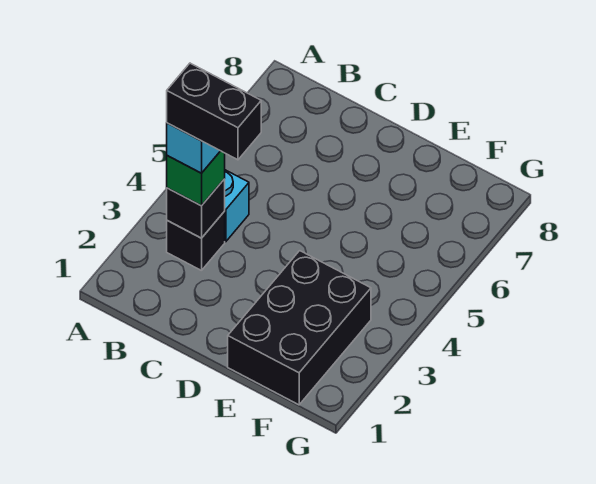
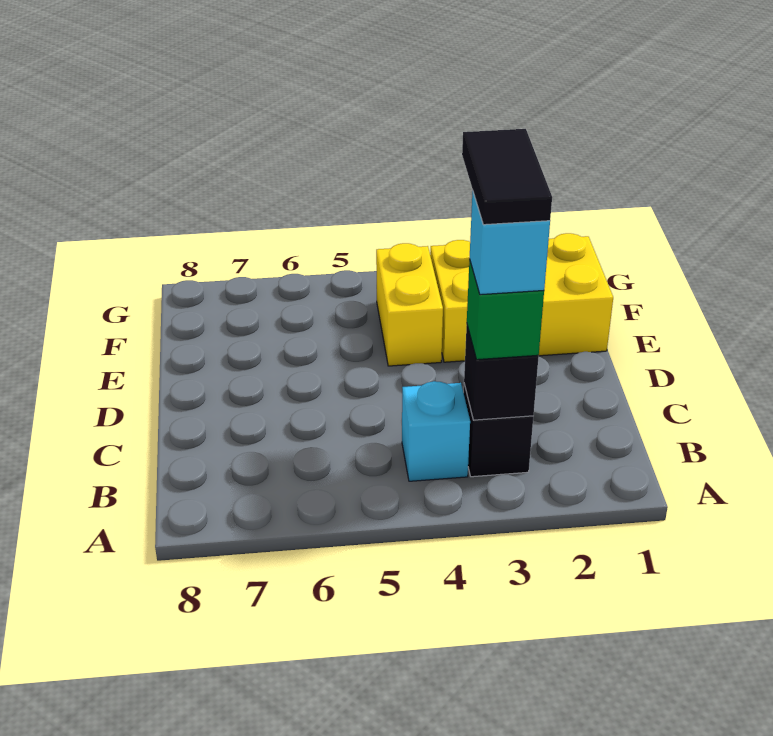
black 1x2 brick [167,63,261,160] -> black 1x2 tile [462,129,552,225]
black 2x3 brick [228,251,371,405] -> yellow 2x3 brick [430,233,613,362]
none -> yellow 1x2 brick [376,243,443,366]

